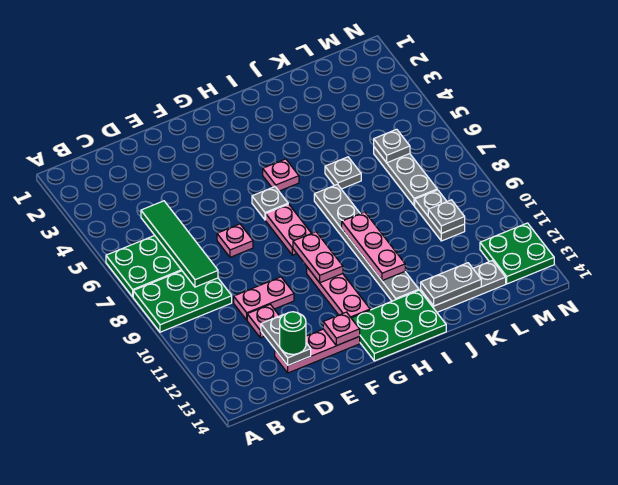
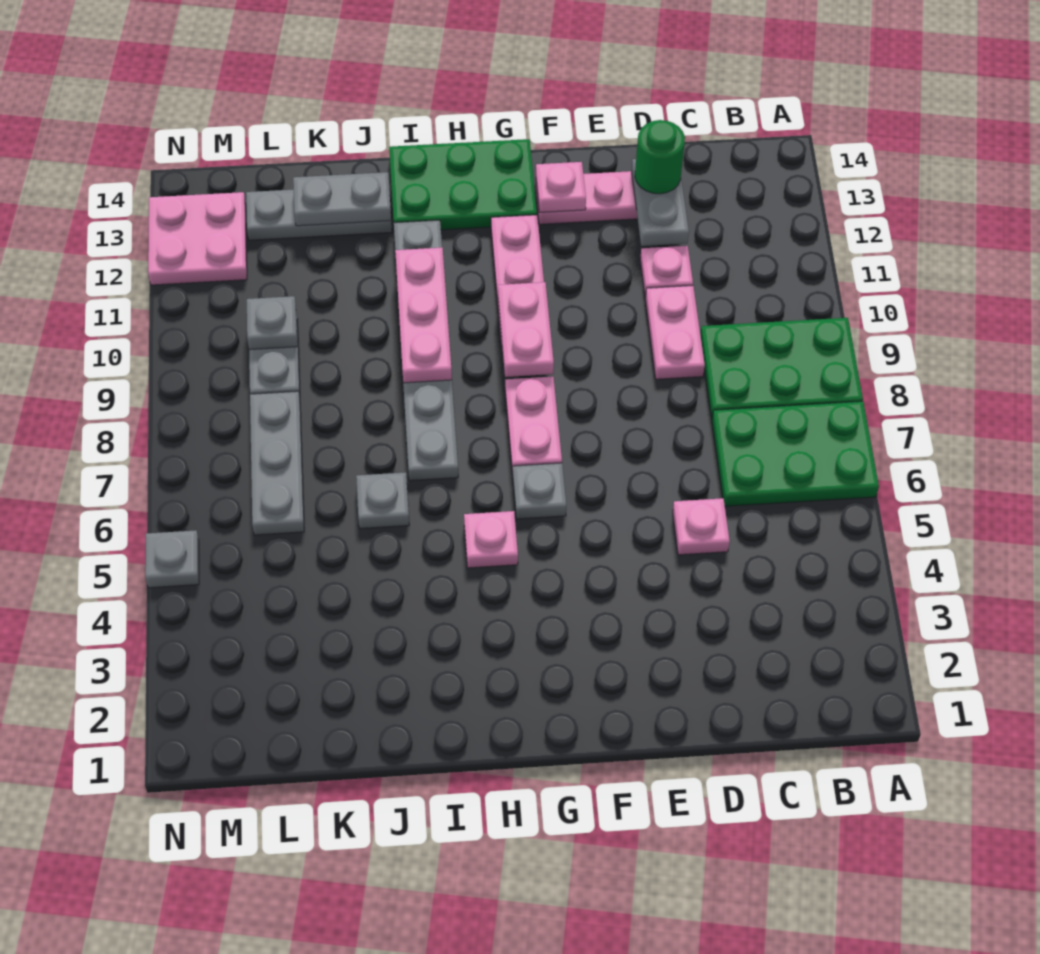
green 1x4 tile [141,201,218,287] -> none
pink 1x2 plate [234,277,294,320] -> pink 1x2 plate turned to [645,286,705,379]
pink 1x1 plate [217,224,253,257] -> pink 1x1 plate moved to [673,498,730,555]
grey 1x1 plate [374,129,410,163] -> grey 1x1 plate moved to [145,530,199,588]
green 2x2 plate [480,223,554,284] -> pink 2x2 plate [148,192,247,285]

